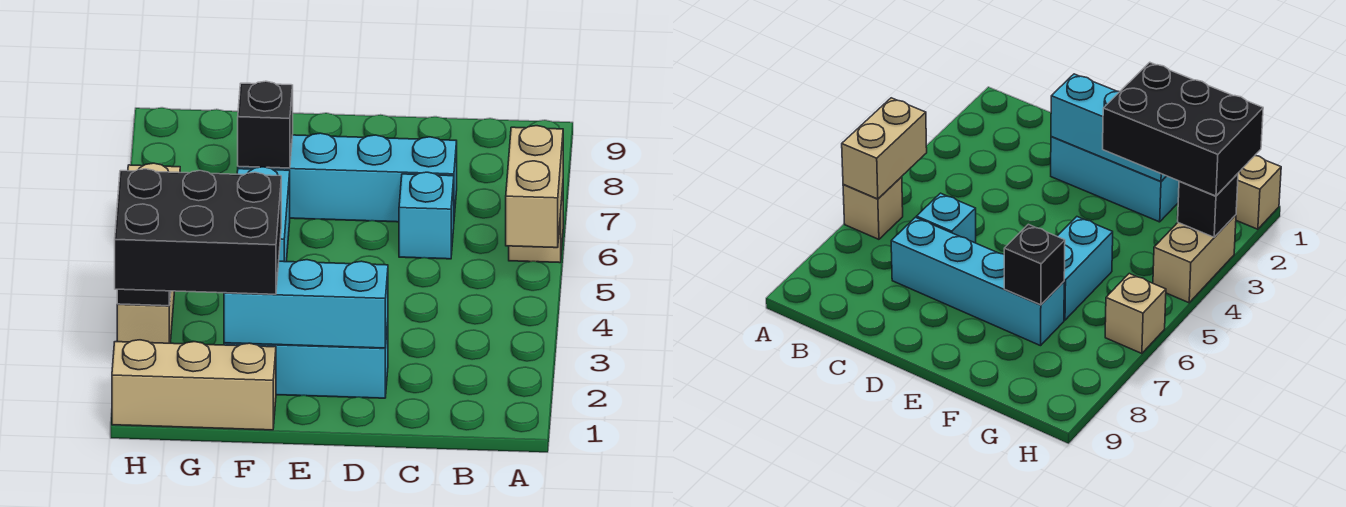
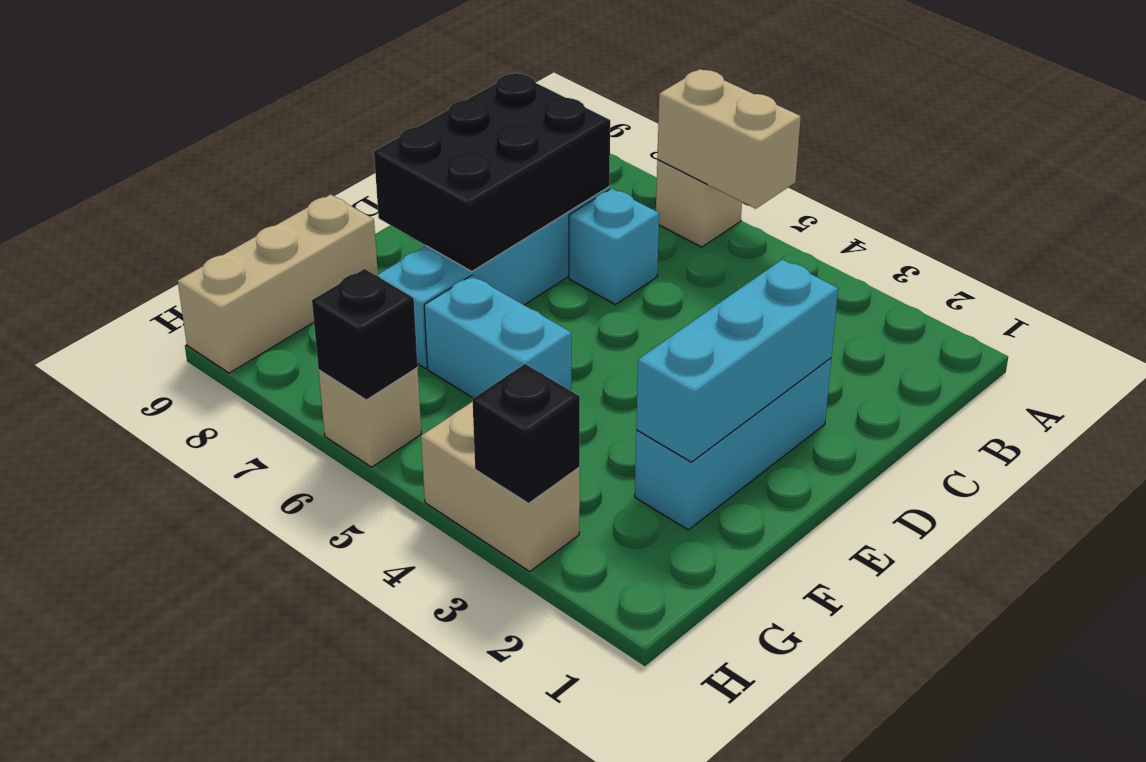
tan 1x3 brick [112,340,276,430] -> tan 1x3 brick moved to [178,194,378,373]
black 2x3 brick [115,169,281,294] -> black 2x3 brick moved to [374,73,610,271]
black 1x1 brick [238,81,293,168] -> black 1x1 brick moved to [312,269,418,400]

